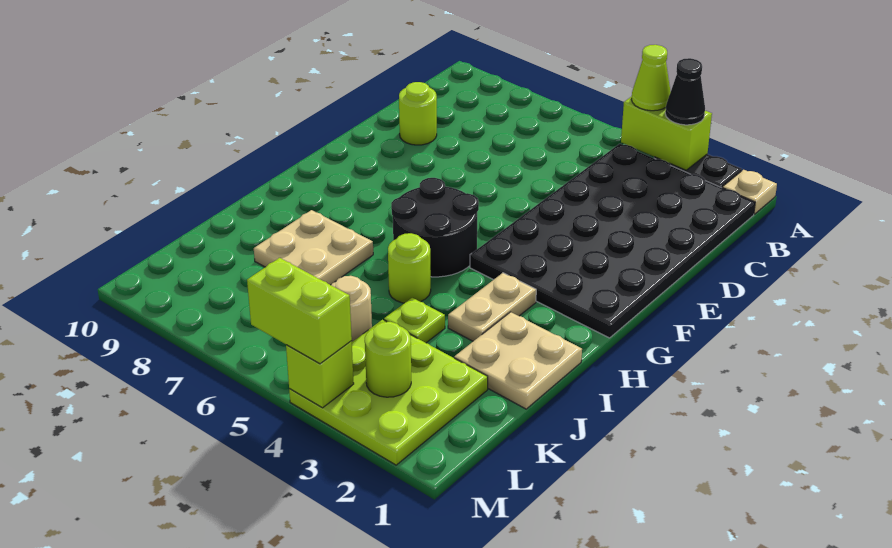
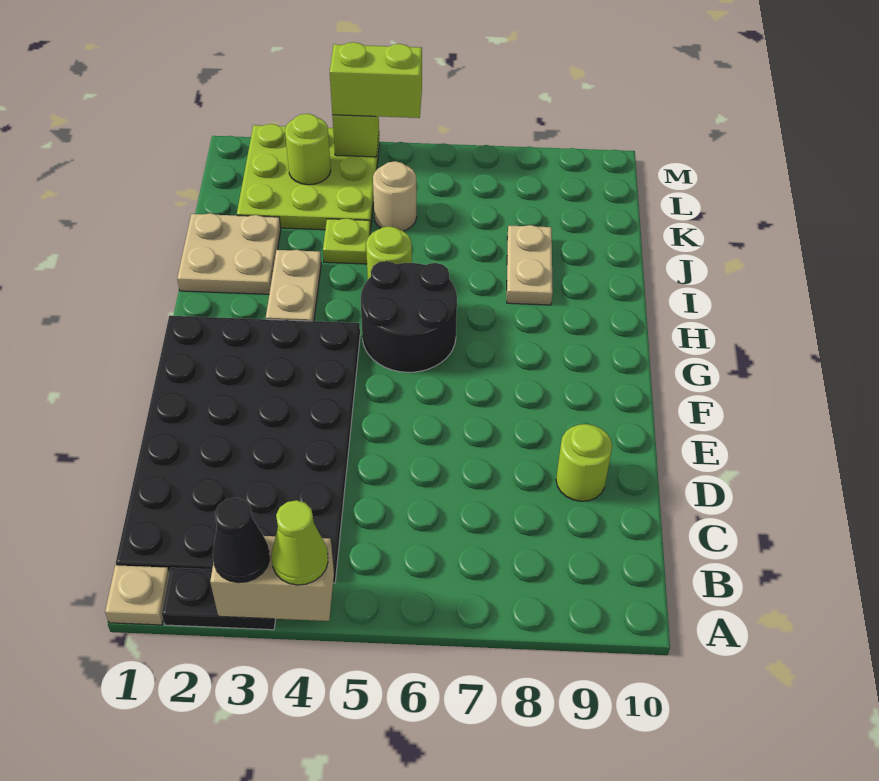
lime 1x2 brick [621,96,712,170] -> tan 1x2 brick [210,536,334,621]
tan 2x2 plate [254,210,373,285] -> tan 1x2 plate [507,225,553,305]

